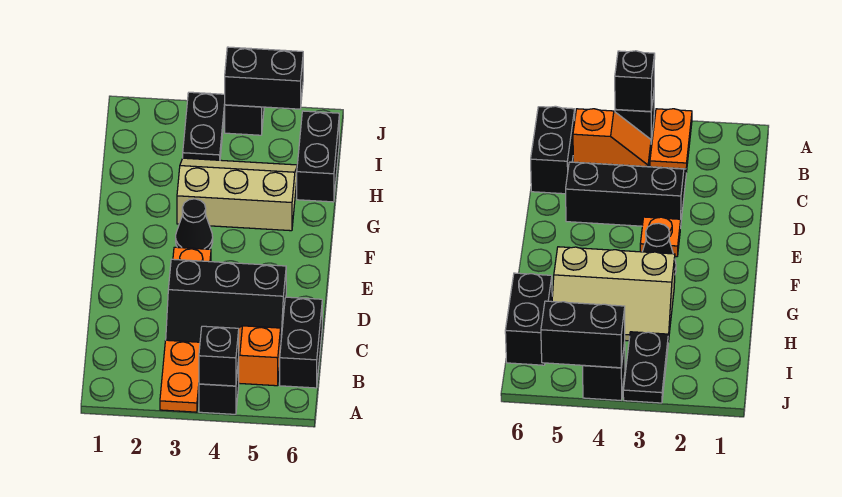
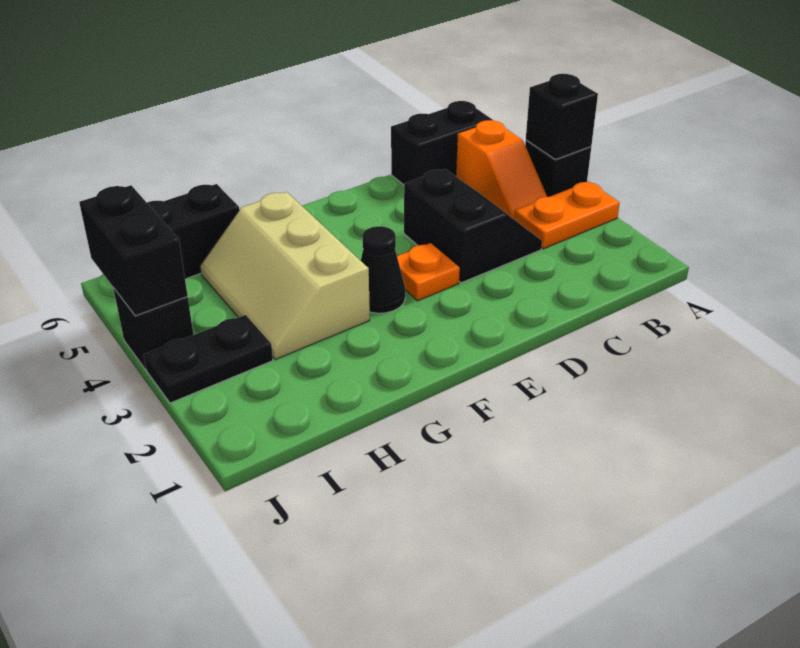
black 2x3 slope [166,259,286,342] -> black 2x2 slope [404,169,542,283]

